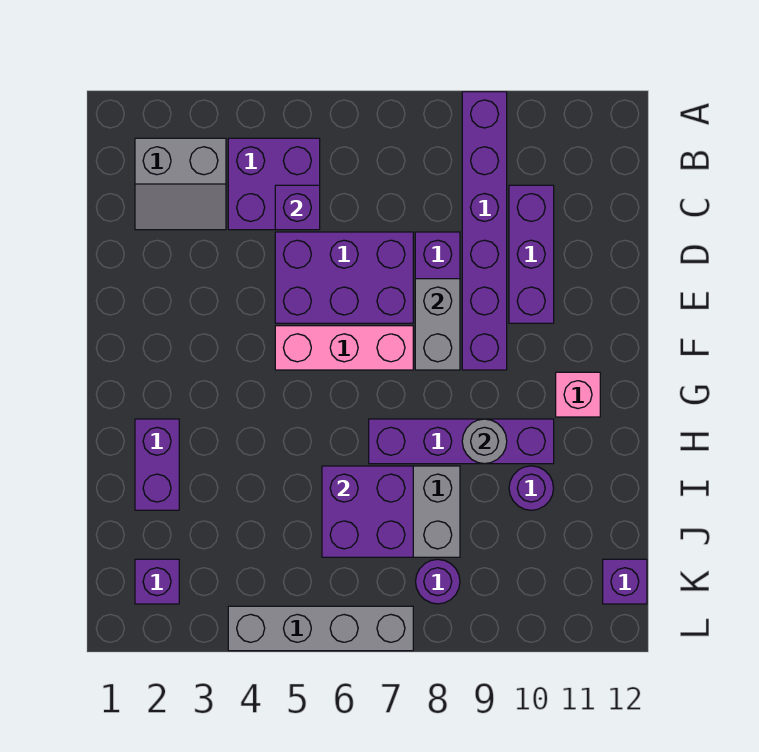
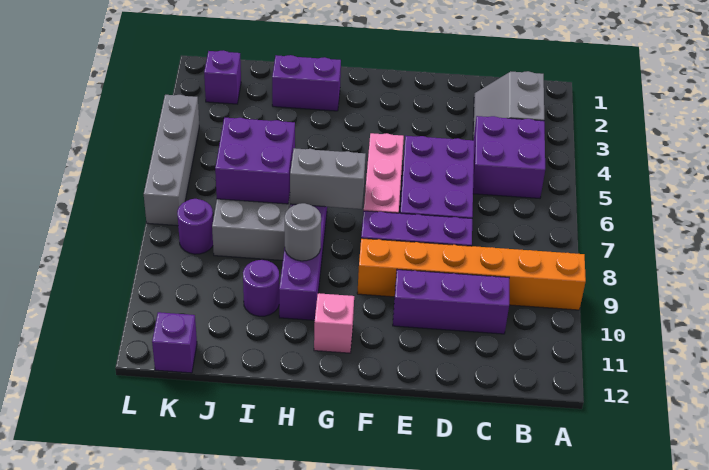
purple 1x6 brick [462,92,507,370] -> orange 1x6 brick [357,238,586,310]
purple 1x1 brick [275,185,320,230] -> none
grey 1x2 brick [415,279,460,370] -> grey 1x2 brick moved to [290,148,366,209]

